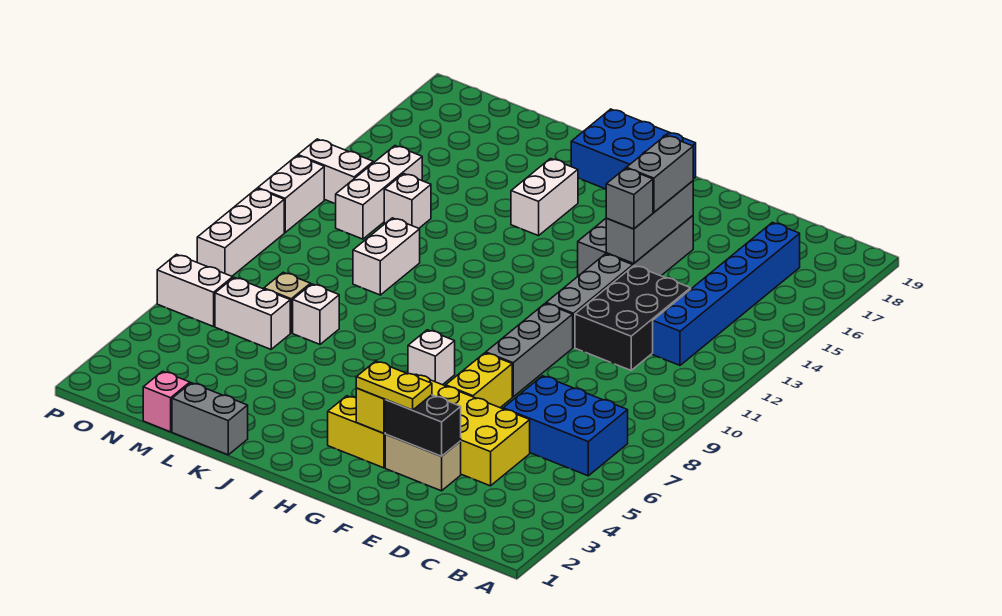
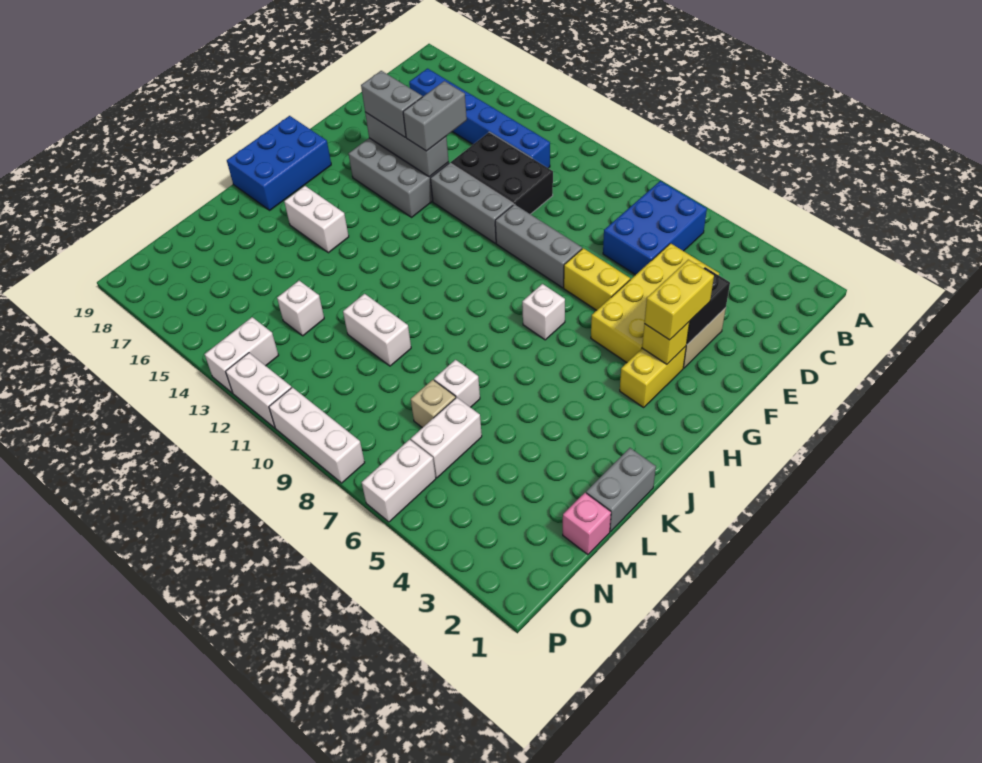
yellow 1x2 plate [356,361,432,410] -> yellow 1x2 brick [644,260,714,340]
grey 1x1 brick [606,168,653,229] -> grey 1x2 brick [403,81,467,151]
white 1x3 brick [336,146,422,239] -> none

